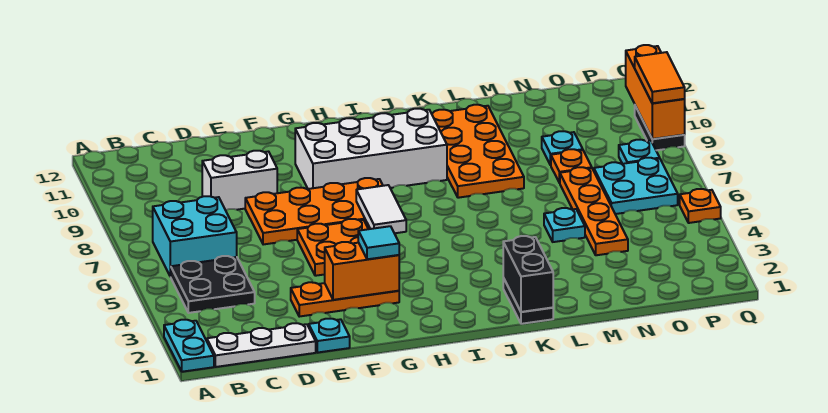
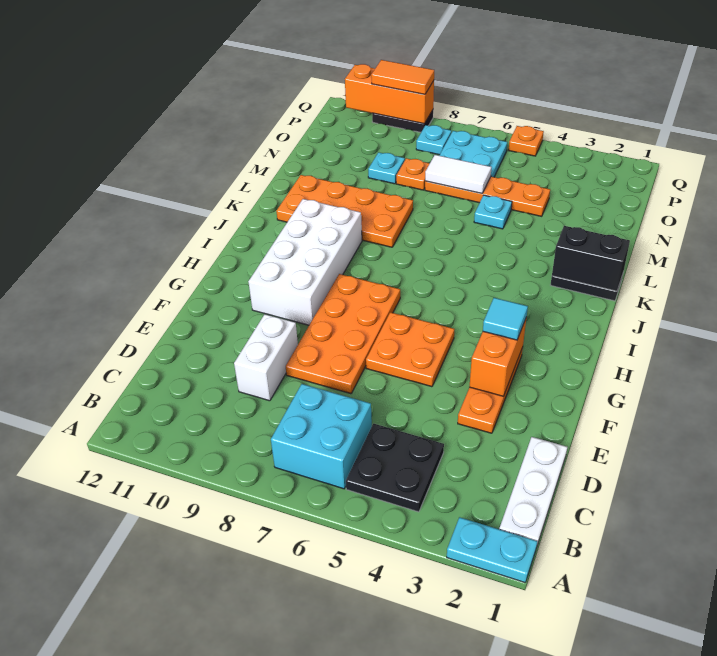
cyan 1x1 plate [309,319,350,353] -> none
white 1x2 tile [356,185,406,233] -> white 1x2 tile moved to [425,155,491,193]

